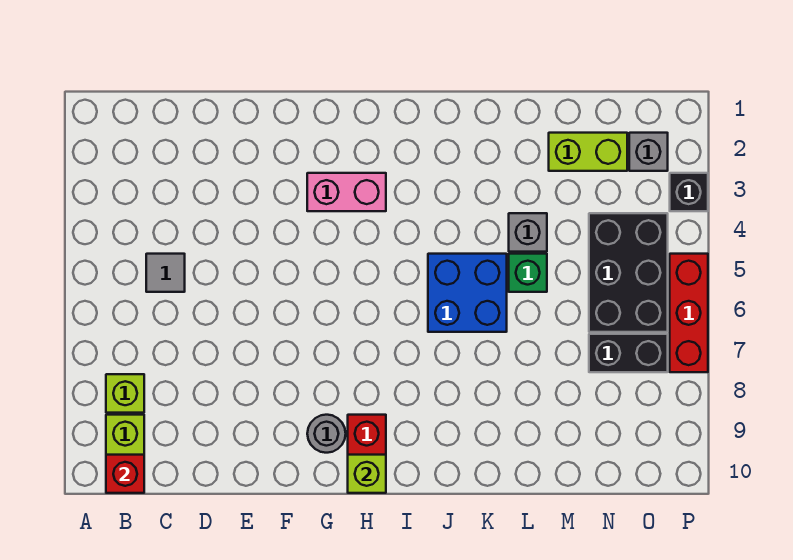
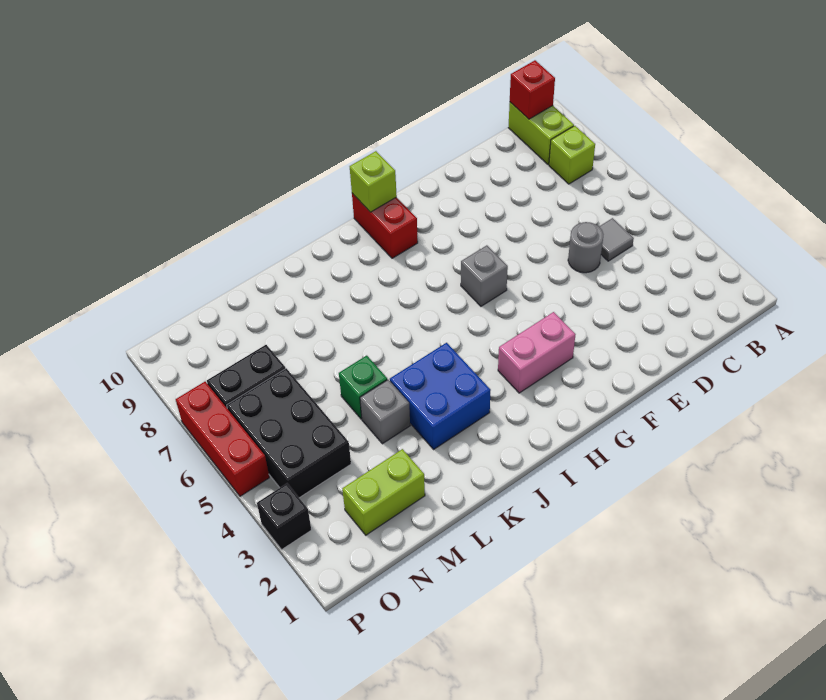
grey 1x1 round brick [307,415,346,453] -> grey 1x1 round brick moved to [568,222,603,273]
blue 2x2 brick [428,254,507,332] -> blue 2x2 brick moved to [390,343,491,449]
grey 1x1 brick [629,133,668,171] -> grey 1x1 brick moved to [461,245,508,306]

